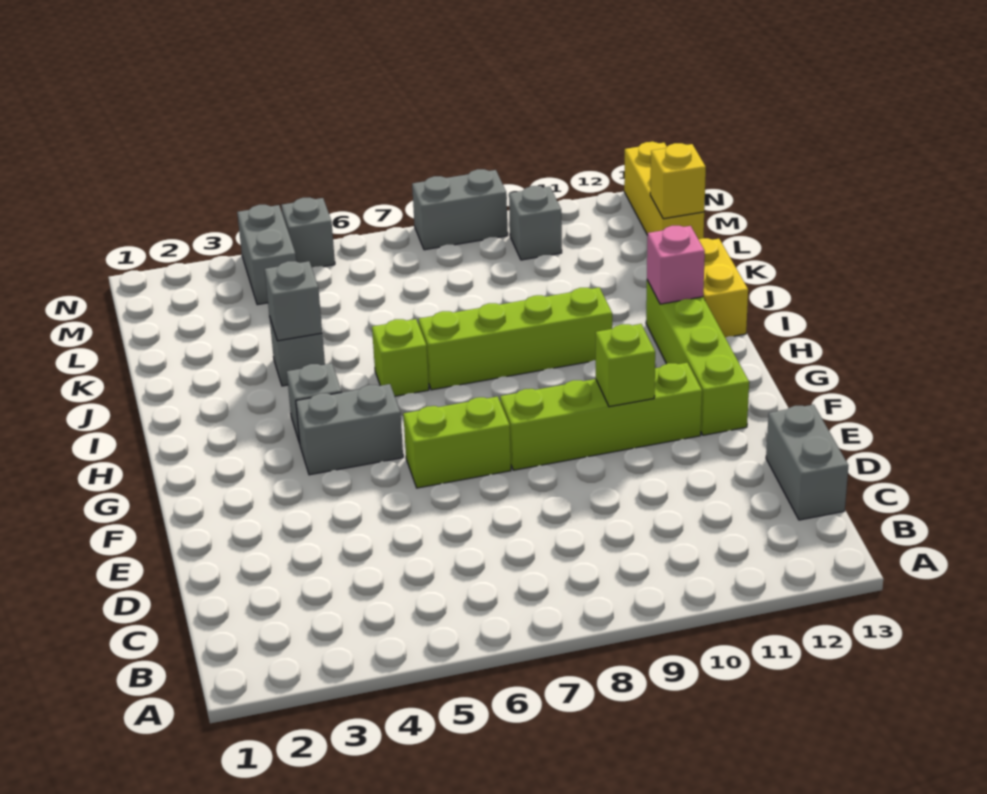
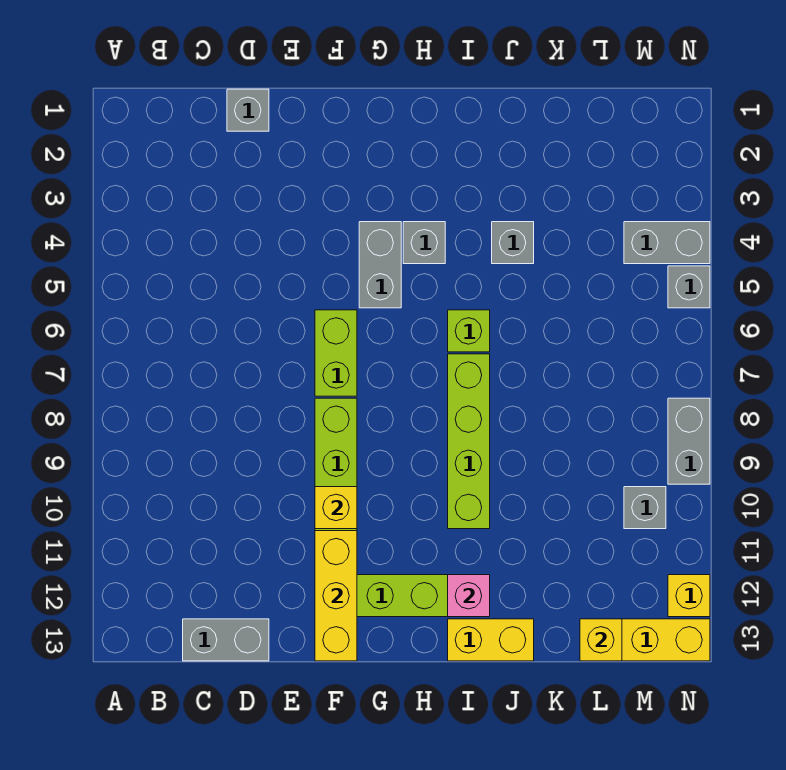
lime 1x1 brick [596,324,655,407] -> yellow 1x1 brick [315,487,357,529]
none -> yellow 1x3 brick [315,531,357,661]
grey 1x1 brick [265,261,322,341] -> grey 1x1 brick moved to [227,89,269,131]
none -> yellow 1x1 brick [668,575,710,617]

